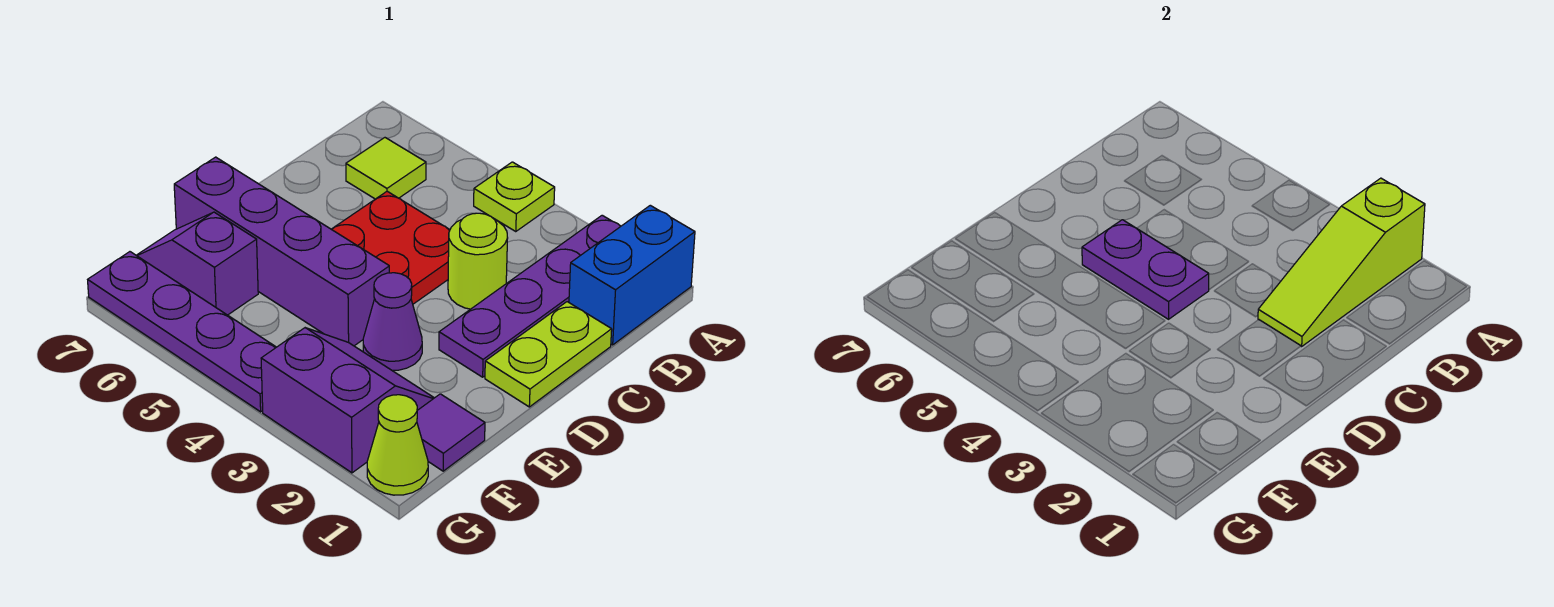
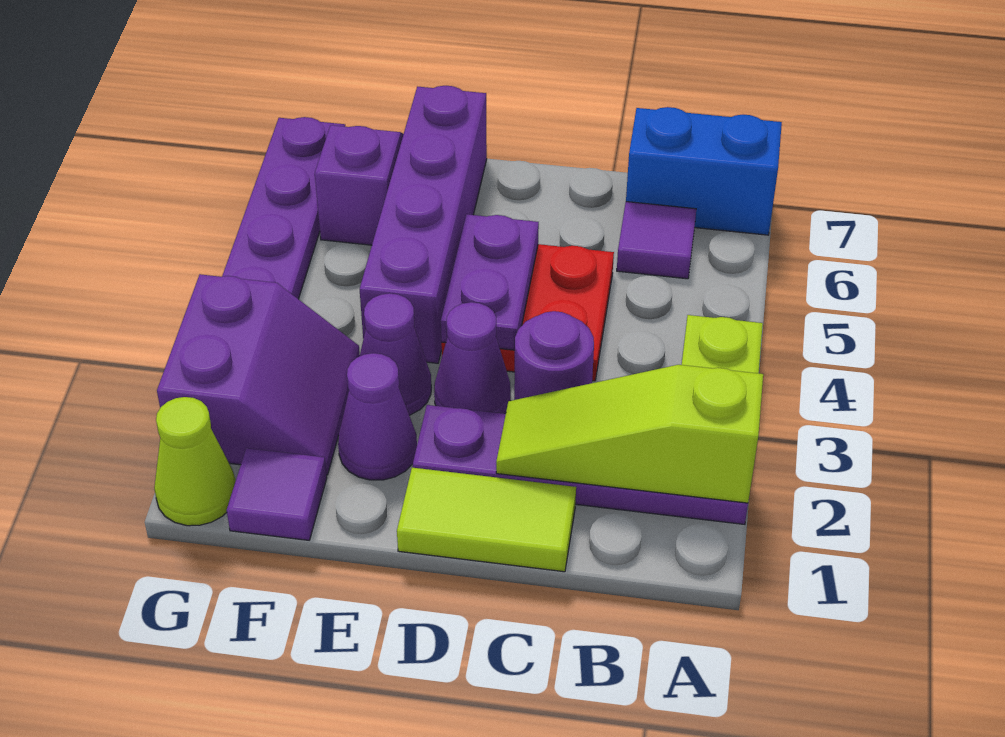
blue 1x2 brick [569,205,695,345] -> blue 1x2 brick moved to [626,107,782,235]
lime 1x1 tile [346,138,426,199] -> purple 1x1 tile [617,202,696,279]
lime 1x2 plate [485,302,612,407] -> lime 1x2 tile [397,468,576,572]
lime 1x1 round brick [448,213,508,309] -> purple 1x1 round brick [514,311,594,400]
none -> purple 1x1 cone [434,302,511,414]
none -> purple 1x1 cone [338,353,417,480]

